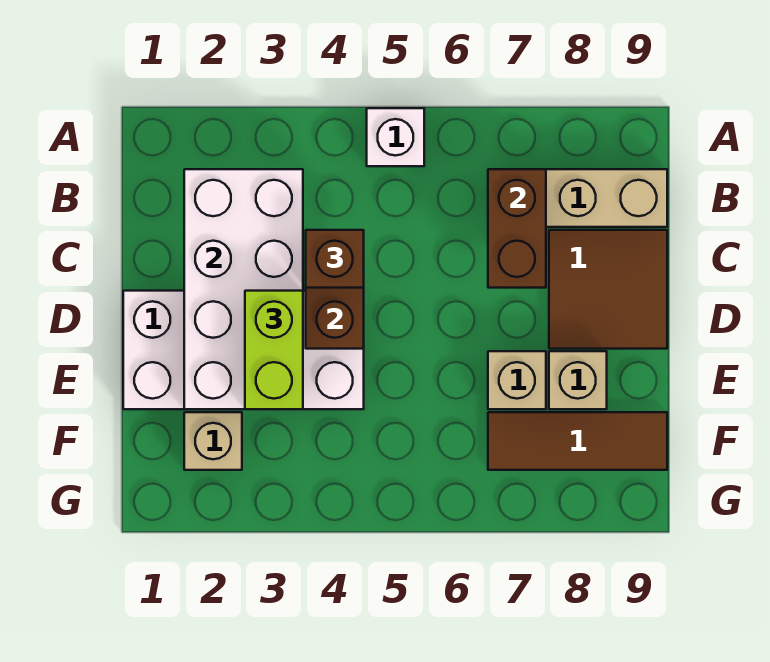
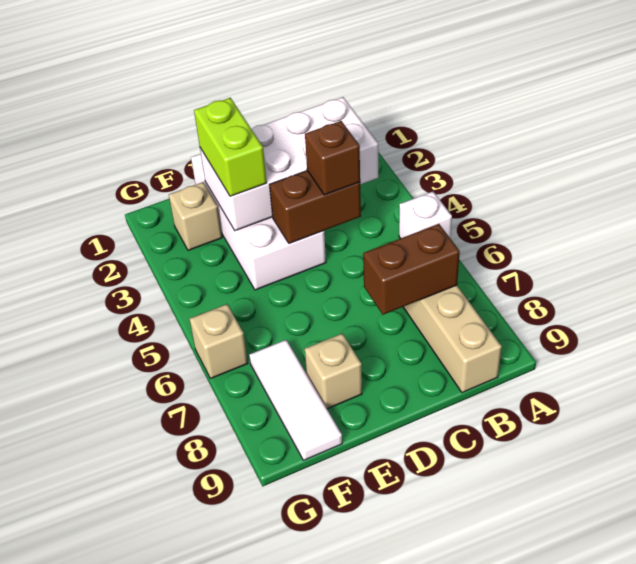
brown 2x2 tile [549,230,667,349] -> none
lime 1x2 brick [245,291,303,409] -> lime 1x2 brick turned to [194,98,267,196]
tan 1x1 brick [488,351,546,409] -> tan 1x1 brick moved to [190,304,248,378]
brown 1x3 tile [488,412,667,470] -> white 1x3 tile [249,340,342,460]

